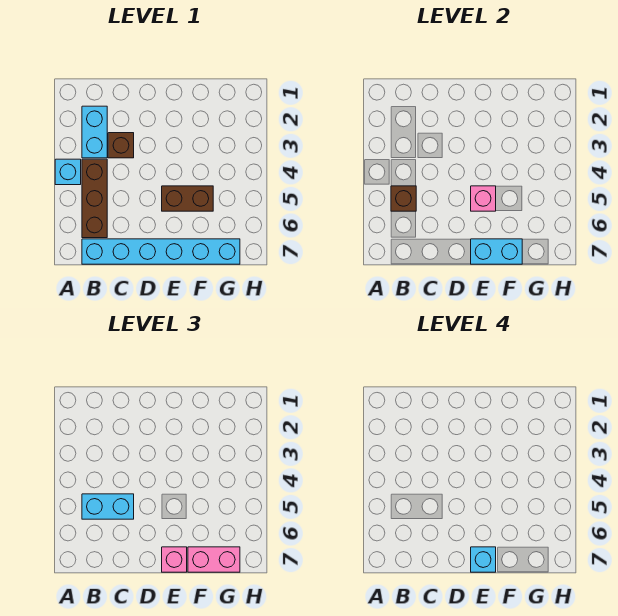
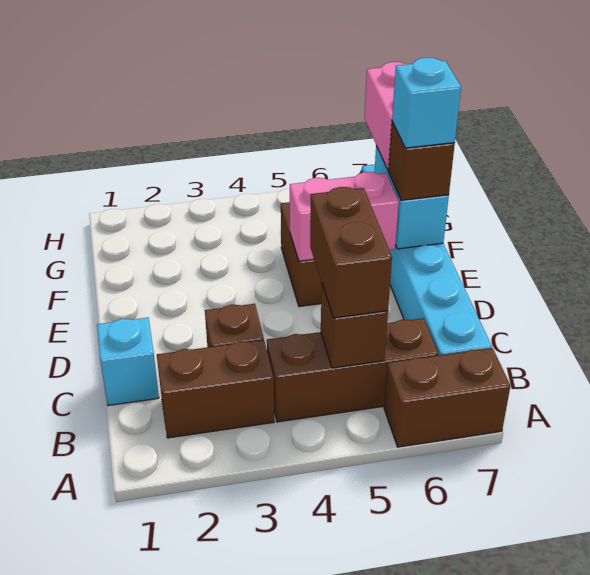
cyan 1x1 brick [55,159,81,185] -> cyan 1x1 brick moved to [97,318,159,405]
none -> brown 1x2 brick [384,348,510,447]
cyan 1x2 brick [82,106,107,158] -> brown 1x2 brick [157,340,274,438]
cyan 1x2 brick [82,494,134,519] -> brown 1x2 brick [310,187,392,318]
pink 1x1 brick [471,186,496,211] -> pink 1x2 brick [290,172,399,261]
pink 1x1 brick [162,547,187,572] -> brown 1x1 brick [389,122,455,200]

